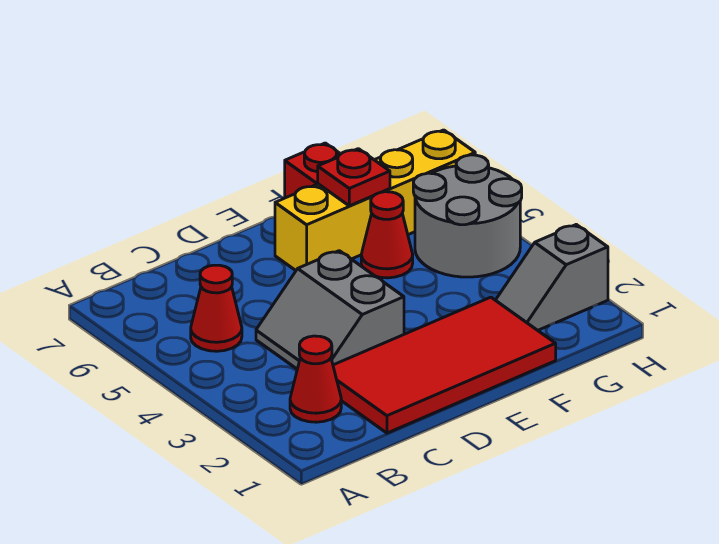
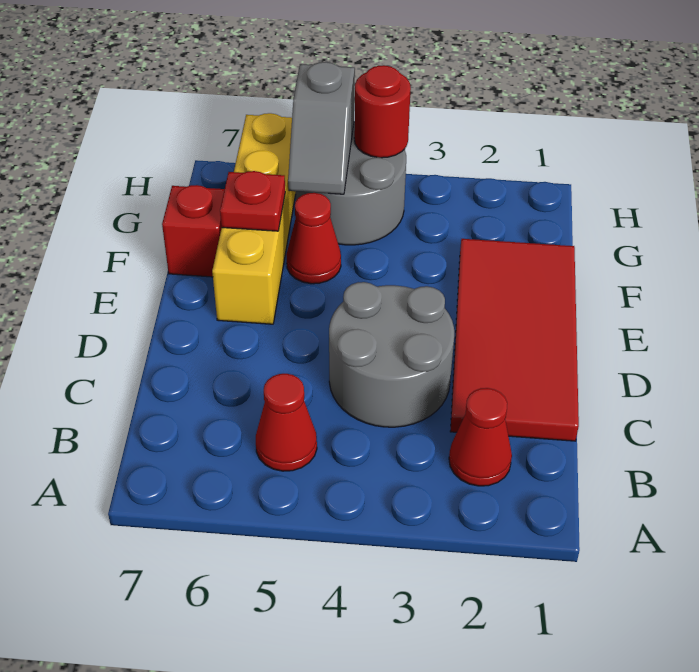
grey 2x2 slope [256,251,404,369] -> grey 2x2 round brick [329,282,454,427]
grey 1x2 slope [496,225,608,330] -> grey 1x2 slope moved to [288,62,355,194]
none -> red 1x1 round brick [354,65,411,158]

